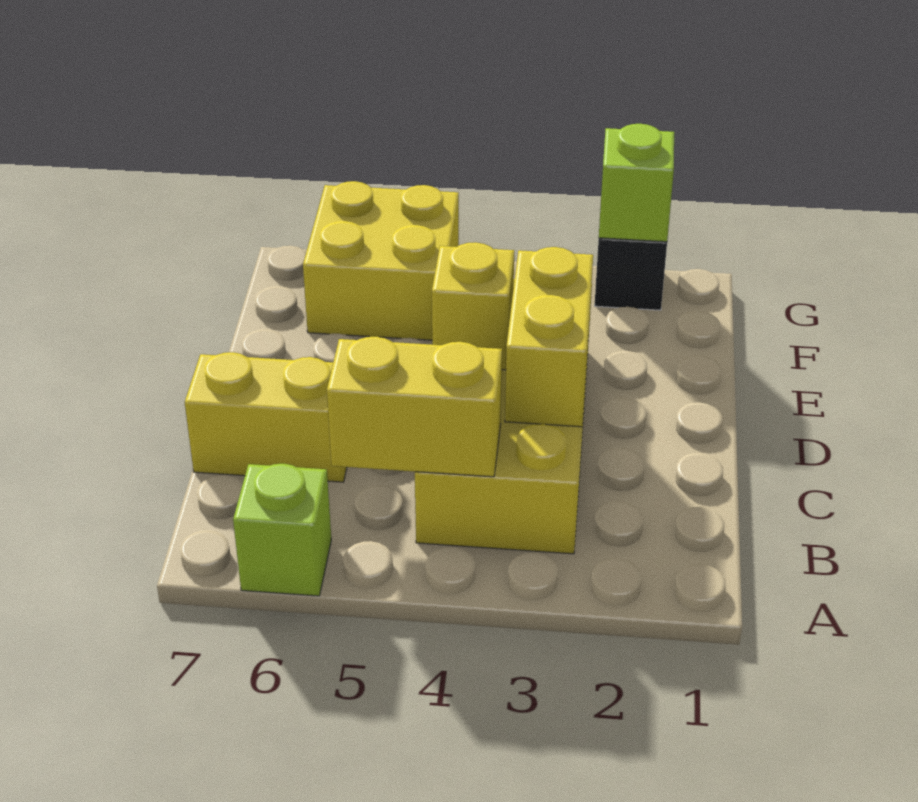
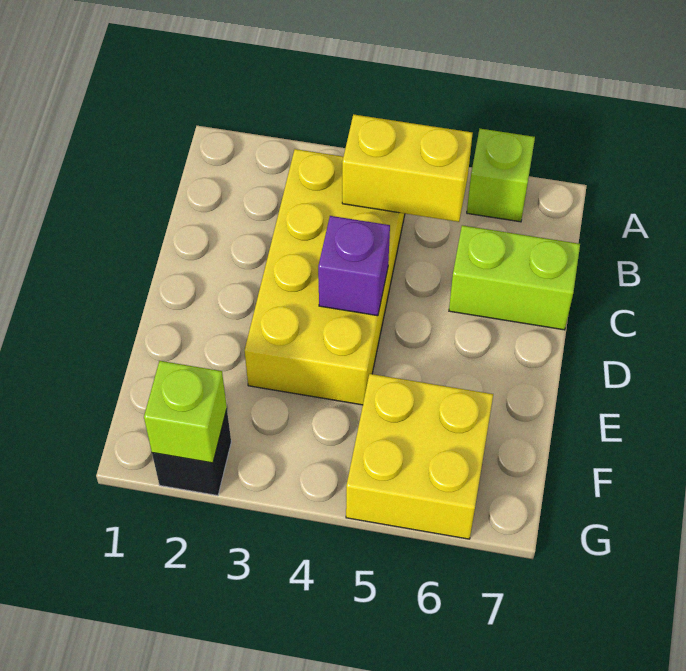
yellow 1x2 brick [505,247,593,427] -> none
yellow 1x2 brick [185,352,347,482] -> lime 1x2 brick [449,225,580,330]
yellow 1x1 brick [432,242,514,370] -> purple 1x1 brick [318,216,390,316]

